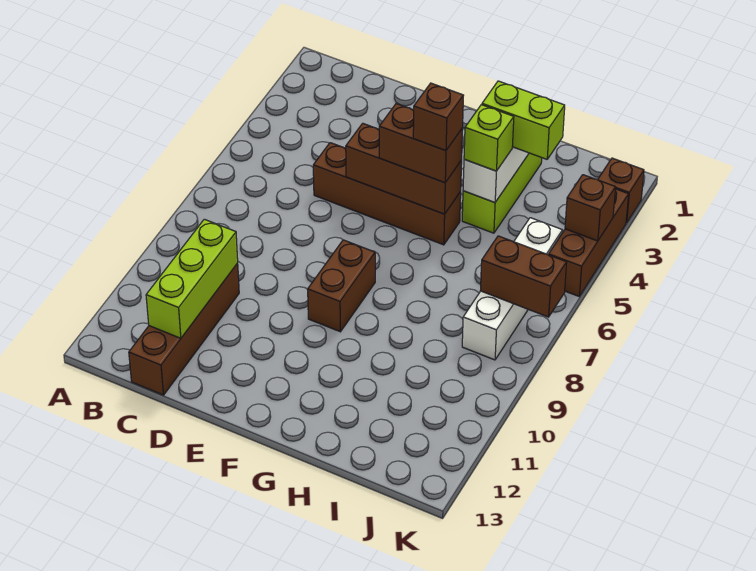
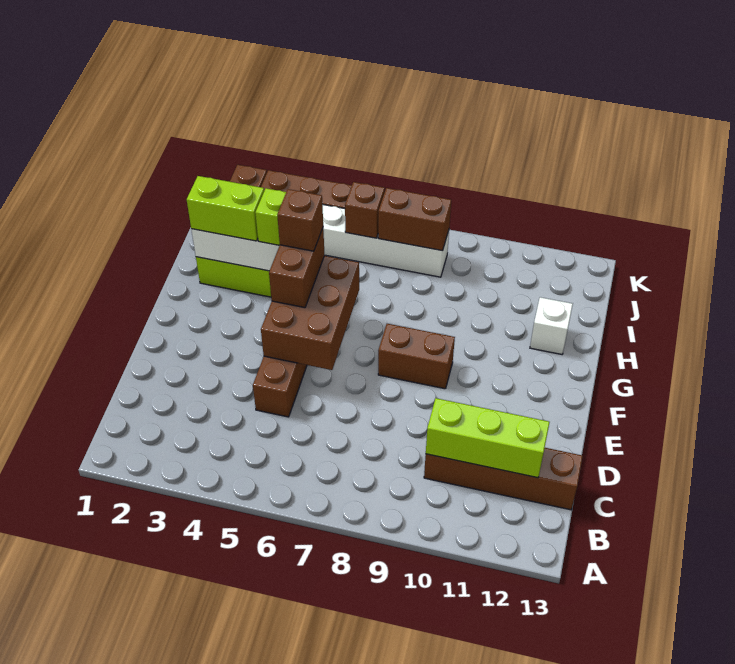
brown 1x3 brick [346,123,462,214] -> brown 2x3 brick [261,256,359,370]
lime 1x2 brick [482,81,565,159] -> lime 1x2 brick turned to [187,176,264,241]
none -> white 1x1 brick [530,297,573,354]
brown 1x2 brick [480,236,567,317] -> brown 1x2 brick turned to [378,188,451,251]
brown 1x1 brick [565,175,616,241] -> brown 1x1 brick moved to [345,182,385,238]

